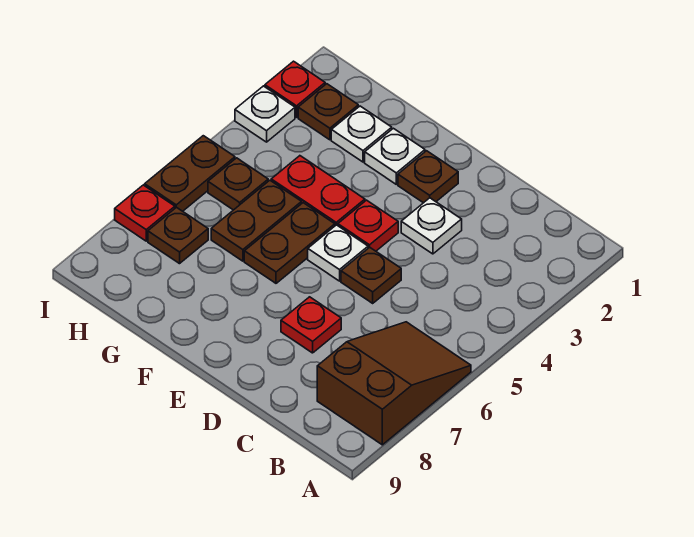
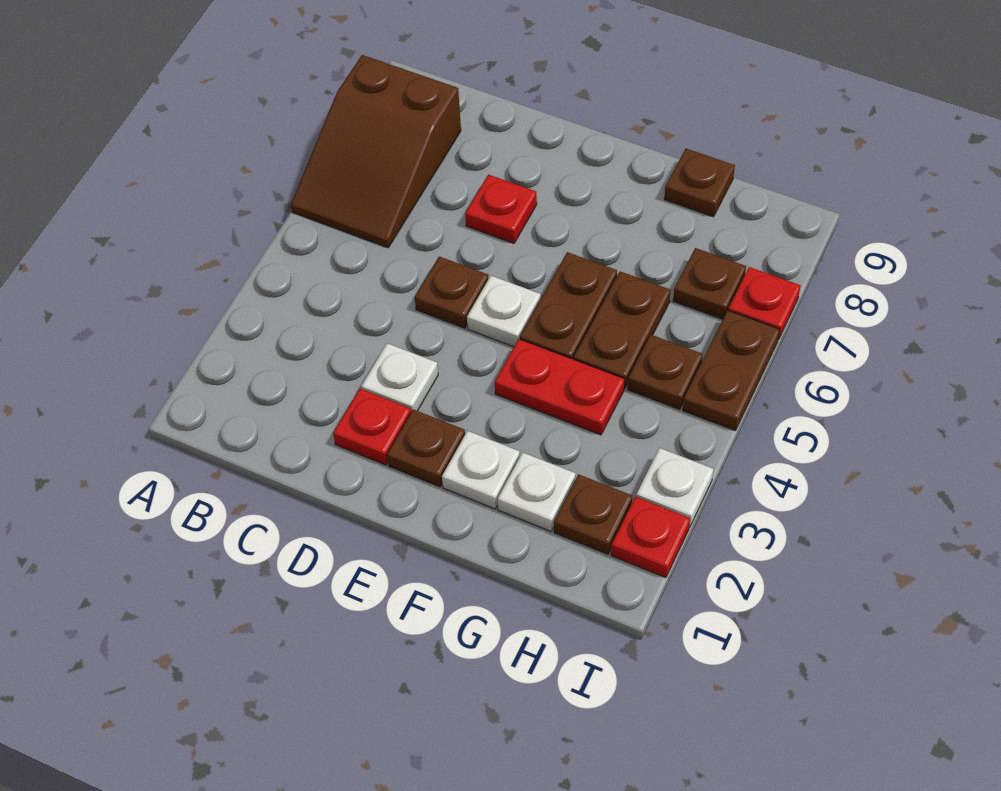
red 1x1 plate [338,200,398,251] -> red 1x1 plate moved to [333,389,411,465]
none -> brown 1x1 plate [664,149,735,217]

